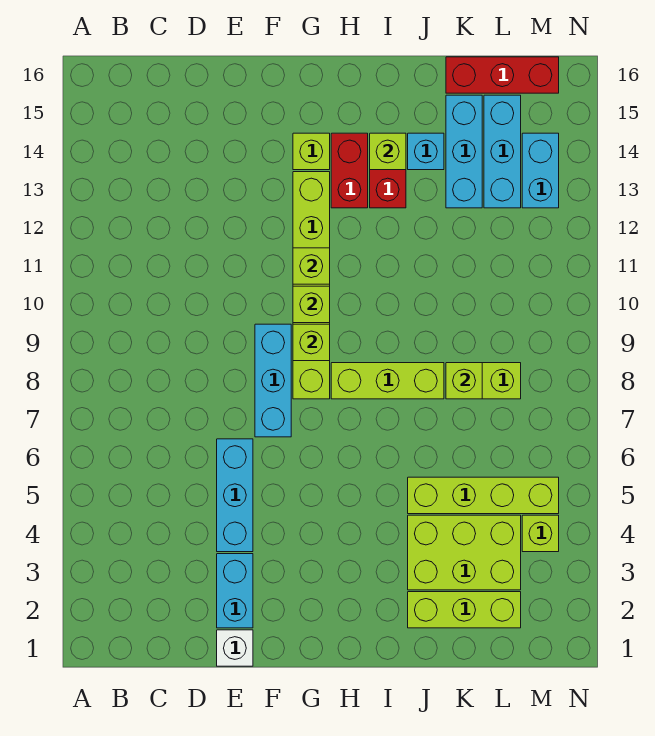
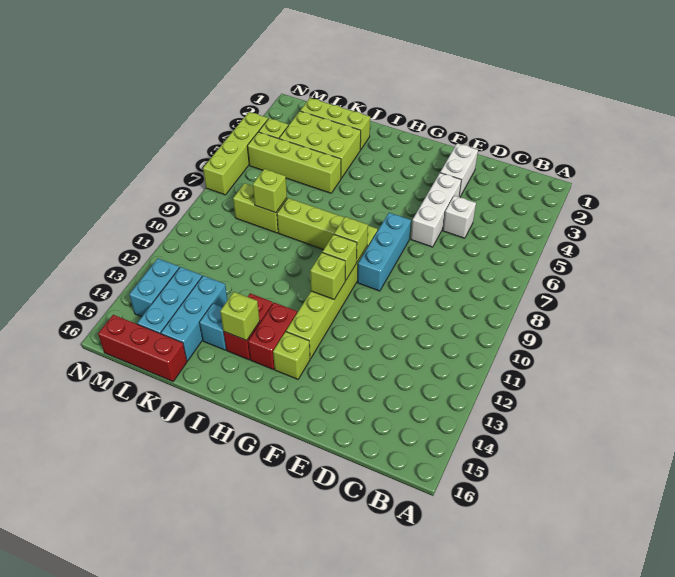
white 1x1 brick [217,630,253,666] -> white 1x1 brick moved to [443,196,476,238]
cyan 1x2 brick [217,554,253,628] -> white 1x2 brick [440,143,478,197]
cyan 1x3 brick [217,439,253,552] -> white 1x3 brick [411,173,461,247]
none -> lime 1x4 brick [203,112,268,195]

